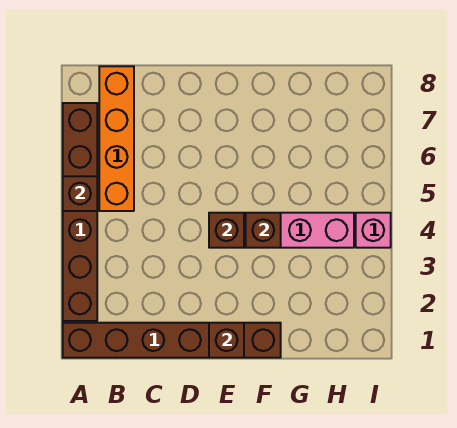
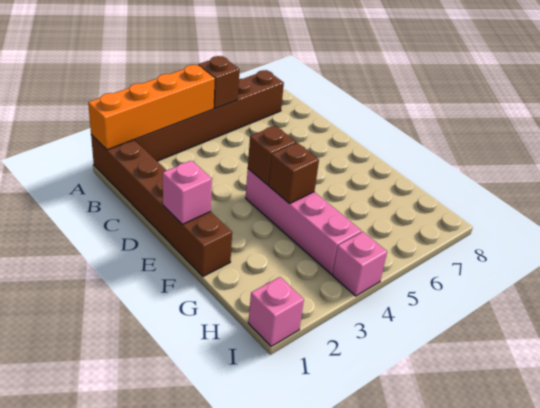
orange 1x4 brick [99,66,134,211] -> orange 1x4 brick moved to [88,65,215,150]
brown 1x1 brick [209,323,244,358] -> pink 1x1 brick [163,161,212,224]
none -> pink 1x1 brick [248,277,304,346]

